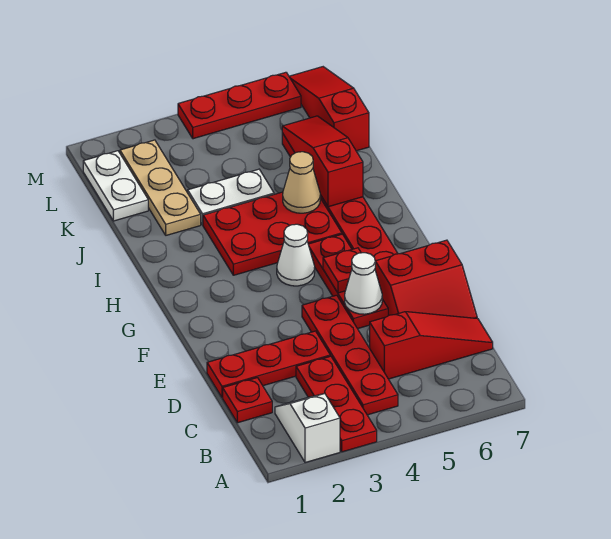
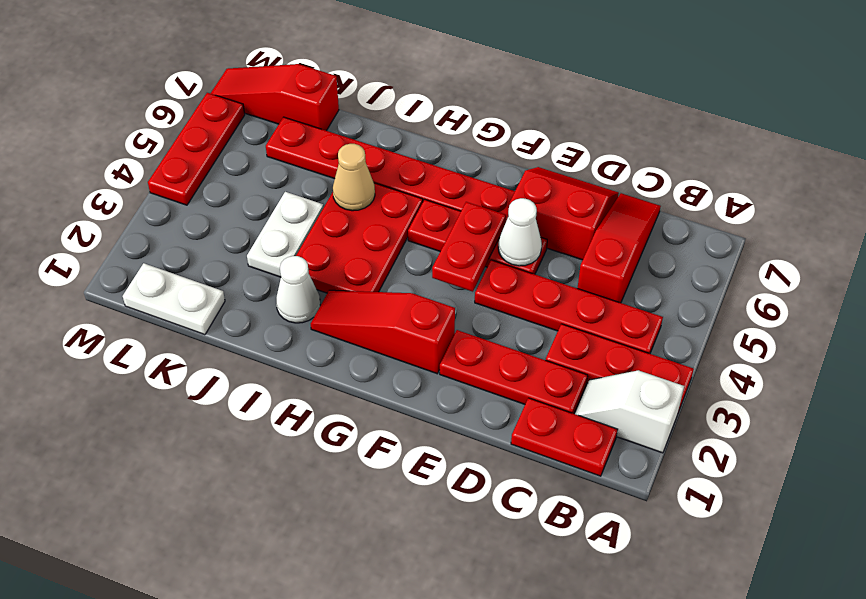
red 1x1 plate [223,378,272,423] -> red 1x2 plate [511,398,618,476]
red 1x3 plate [207,331,330,397] -> red 1x3 plate turned to [440,330,588,414]
red 2x2 slope [375,240,477,318] -> red 2x2 slope turned to [509,167,619,260]
red 1x1 plate [323,248,361,293] -> red 1x2 plate [432,202,506,292]
white 1x1 cone [277,224,315,286] -> white 1x1 cone moved to [276,256,320,323]
red 1x3 slope [282,116,363,207] -> red 1x3 slope moved to [311,290,455,374]
tan 1x3 plate [120,140,201,235] -> none

